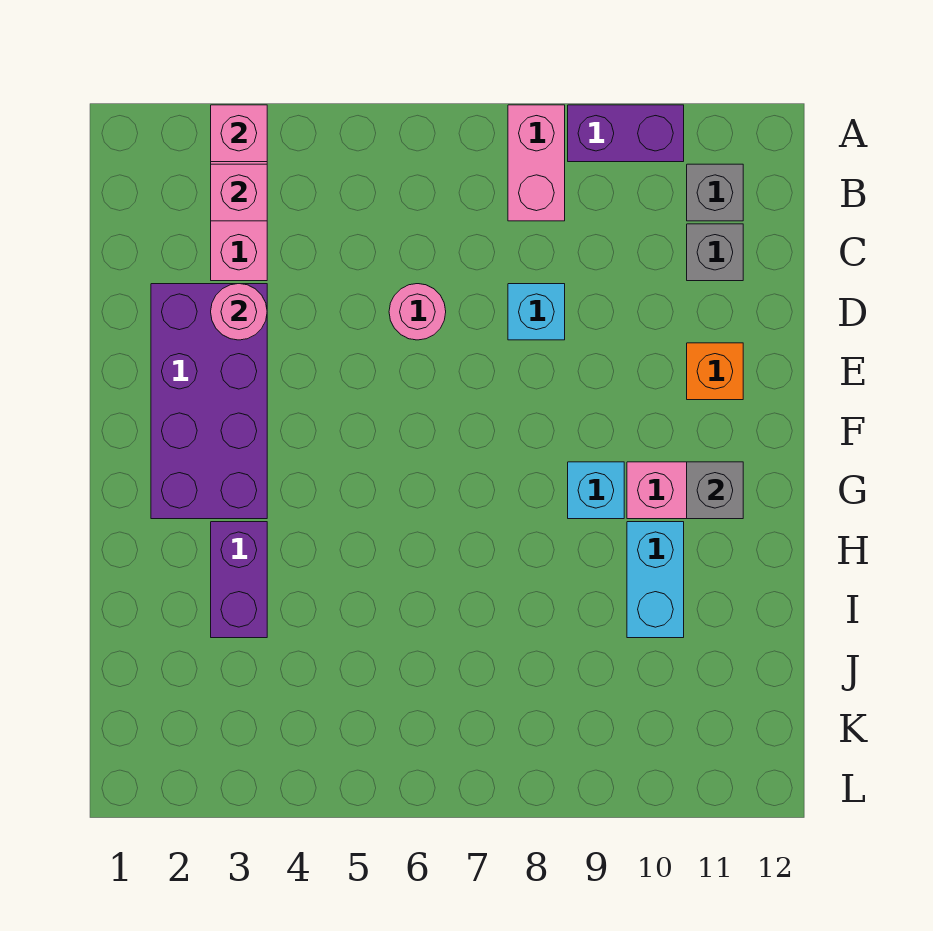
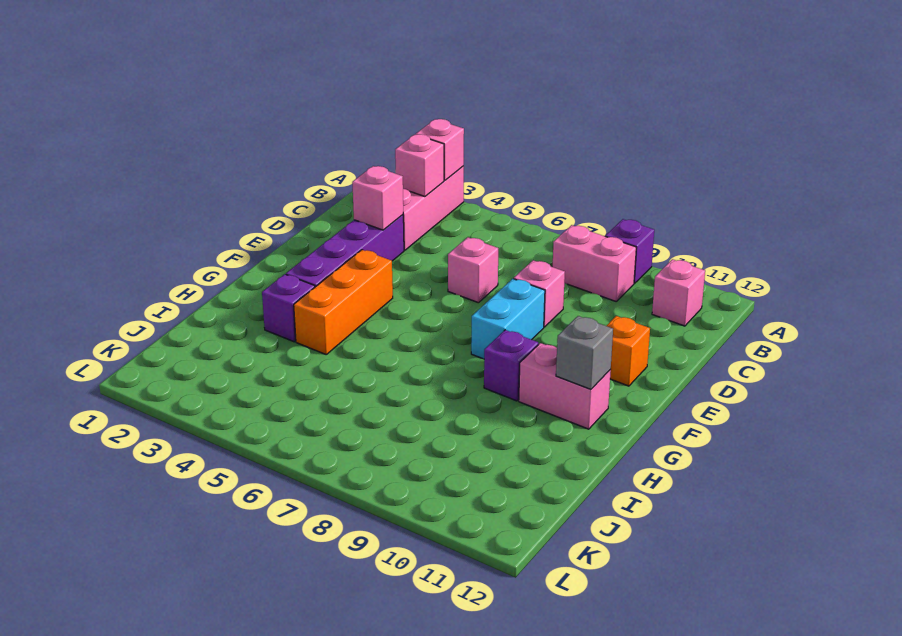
pink 1x2 brick [508,105,565,221] -> pink 1x2 brick turned to [553,225,636,302]
purple 1x2 brick [568,105,684,162] -> purple 1x1 brick [605,219,654,283]
grey 1x1 brick [687,164,743,221] -> pink 1x1 brick [652,259,705,326]
grey 1x1 brick [687,224,743,281] -> none
purple 2x4 brick [151,284,267,519] -> purple 1x4 brick [286,215,404,287]
pink 1x1 round brick [211,284,267,340] -> pink 1x1 brick [352,166,403,230]
pink 1x1 round brick [389,284,446,340] -> pink 1x1 brick [448,237,498,303]
cyan 1x1 brick [508,284,565,340] -> pink 1x1 brick [514,260,565,327]
none -> orange 1x3 brick [294,250,393,354]
cyan 1x1 brick [568,462,624,519] -> purple 1x1 brick [484,330,538,401]
purple 1x2 brick [211,522,267,638] -> purple 1x1 brick [262,274,315,342]
cyan 1x2 brick [627,522,684,638] -> cyan 1x2 brick moved to [471,279,545,359]

